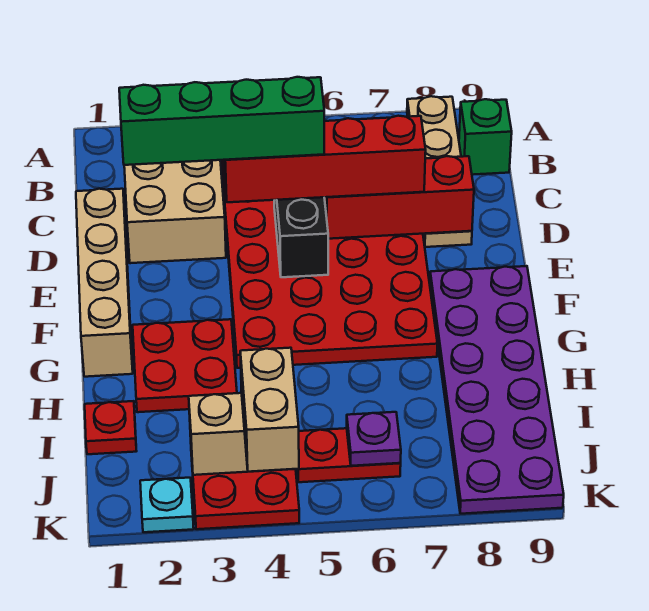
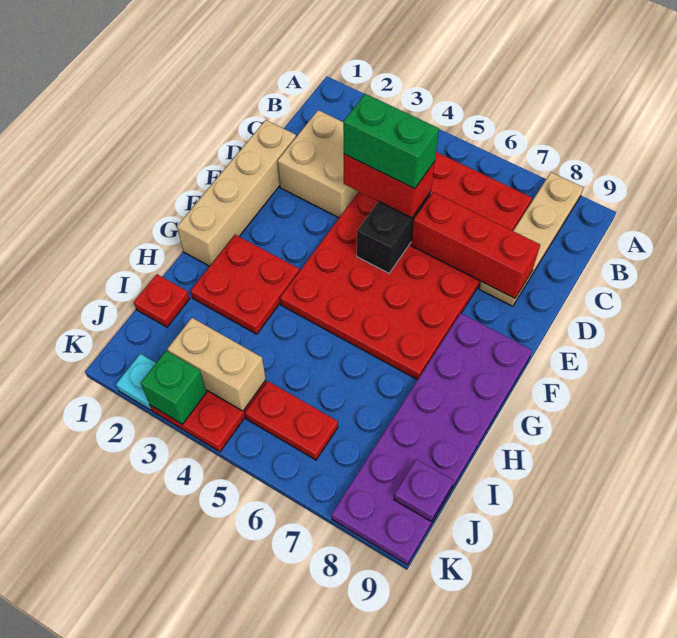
green 1x1 brick [459,99,512,175] -> green 1x1 brick moved to [141,351,207,424]
green 1x4 brick [119,77,324,165] -> green 1x2 brick [343,94,439,189]
red 1x4 brick [224,116,426,202] -> red 1x2 brick [344,154,435,218]
tan 1x2 brick [240,348,299,472] -> none
purple 1x1 plate [347,412,401,466] -> purple 1x1 plate moved to [394,459,454,521]

